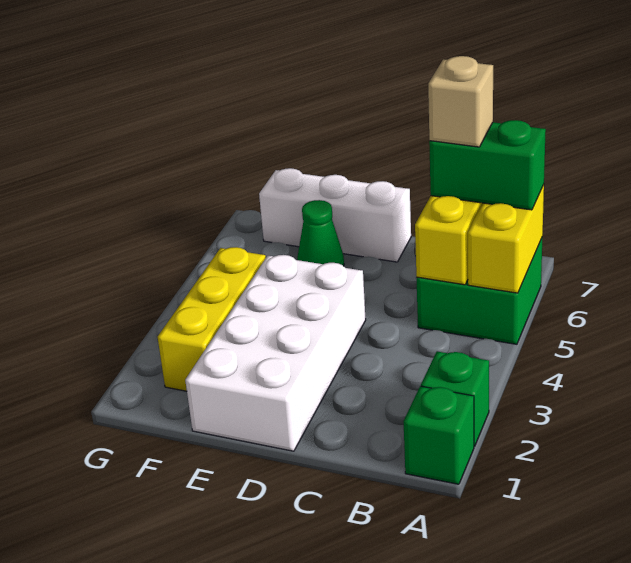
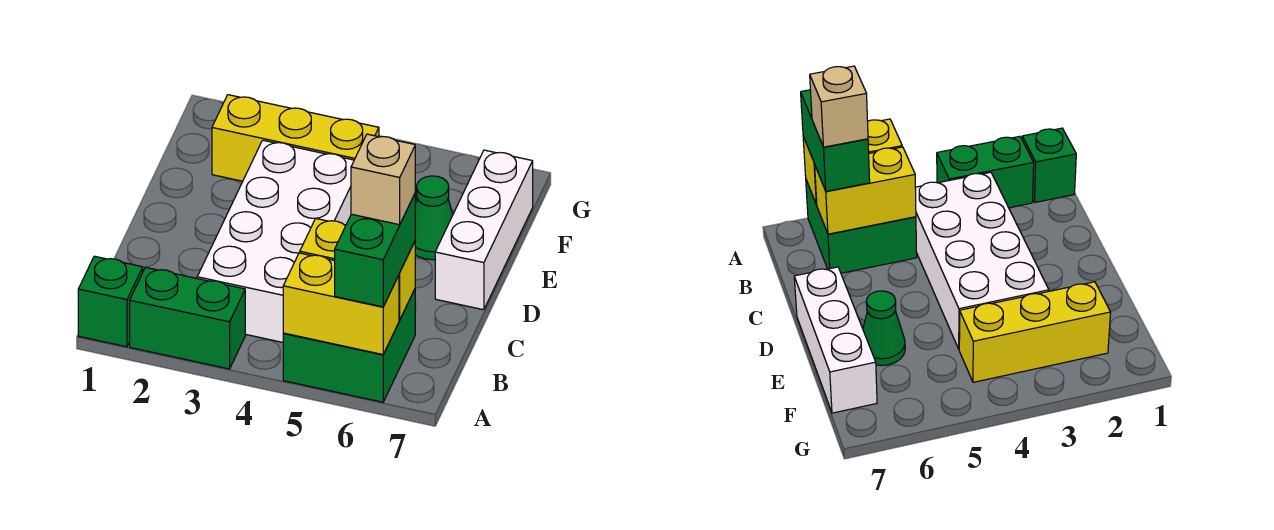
green 1x1 brick [421,351,489,446] -> green 1x2 brick [130,267,245,369]
white 2x4 brick [185,255,366,451] -> white 2x4 brick turned to [197,140,354,342]

